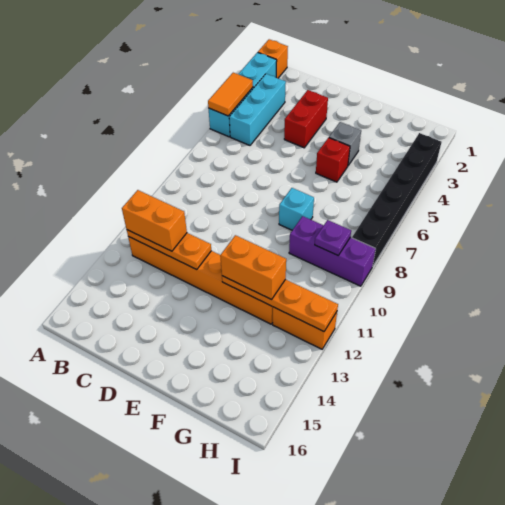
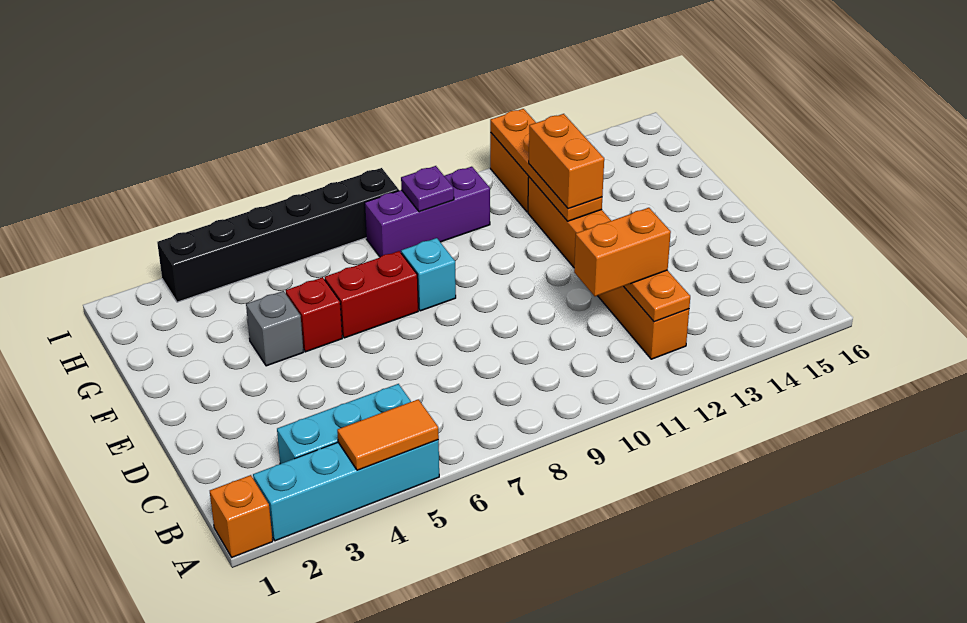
orange 1x2 brick [122,190,187,251] -> orange 1x2 brick turned to [574,208,671,296]
red 1x2 brick [284,90,328,148] -> red 1x2 brick moved to [325,251,418,338]
purple 1x3 brick [289,216,376,286] -> purple 1x3 brick turned to [365,167,490,257]

